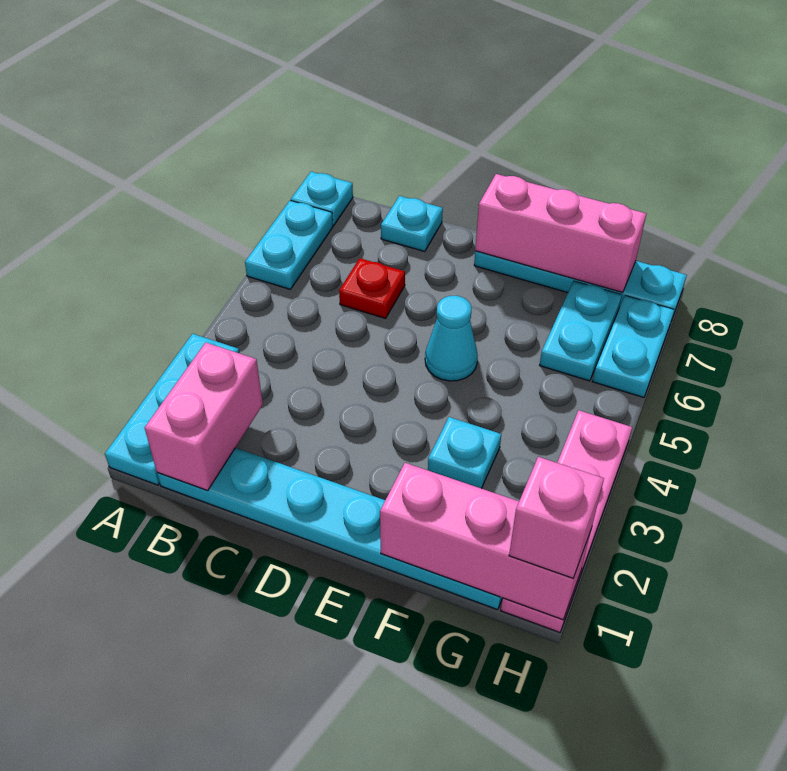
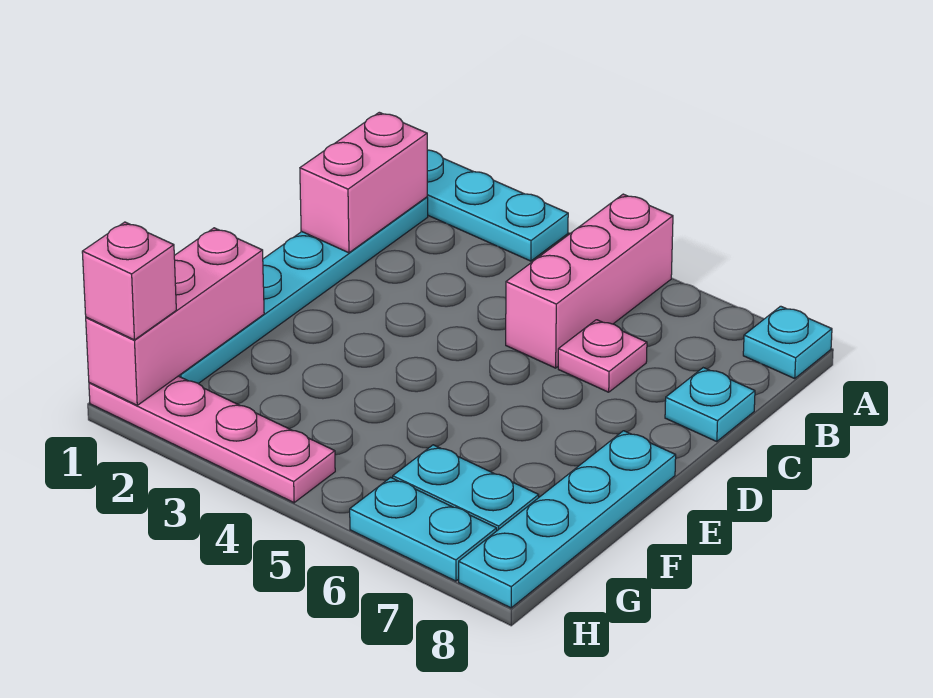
cyan 1x2 plate [245,201,333,289] -> none
pink 1x2 brick [145,342,263,491] -> pink 1x2 brick turned to [300,112,427,253]
red 1x1 plate [339,258,405,319] -> pink 1x1 plate [558,320,647,392]
cyan 1x1 cone [425,296,478,381] -> none
pink 1x3 brick [475,174,646,293] -> pink 1x3 brick moved to [506,194,673,368]
cyan 1x1 plate [428,417,501,488] -> none

